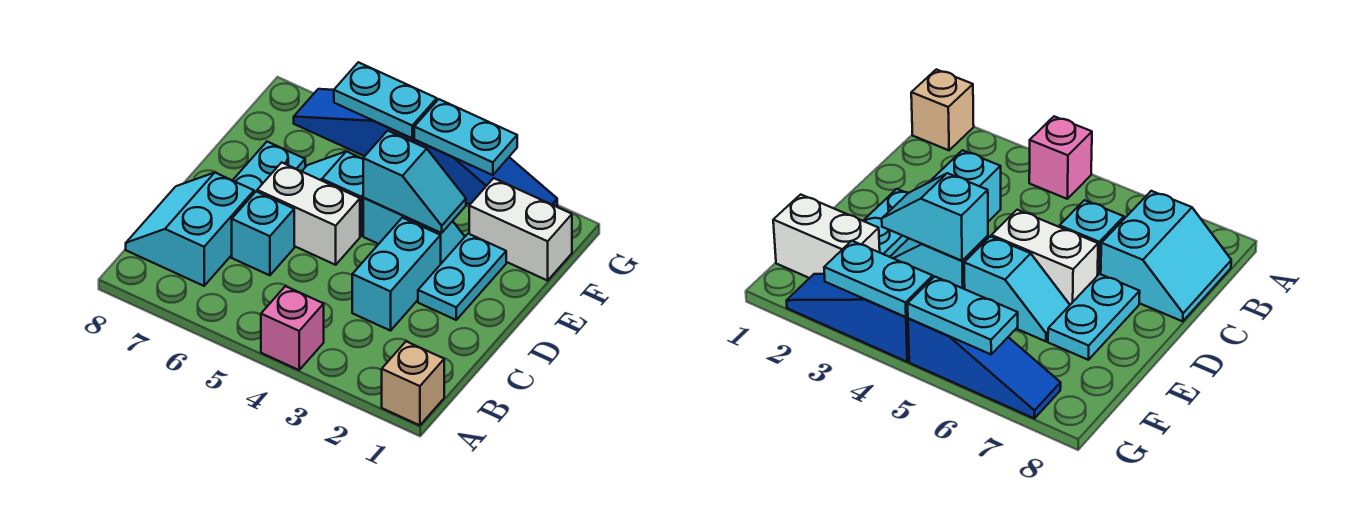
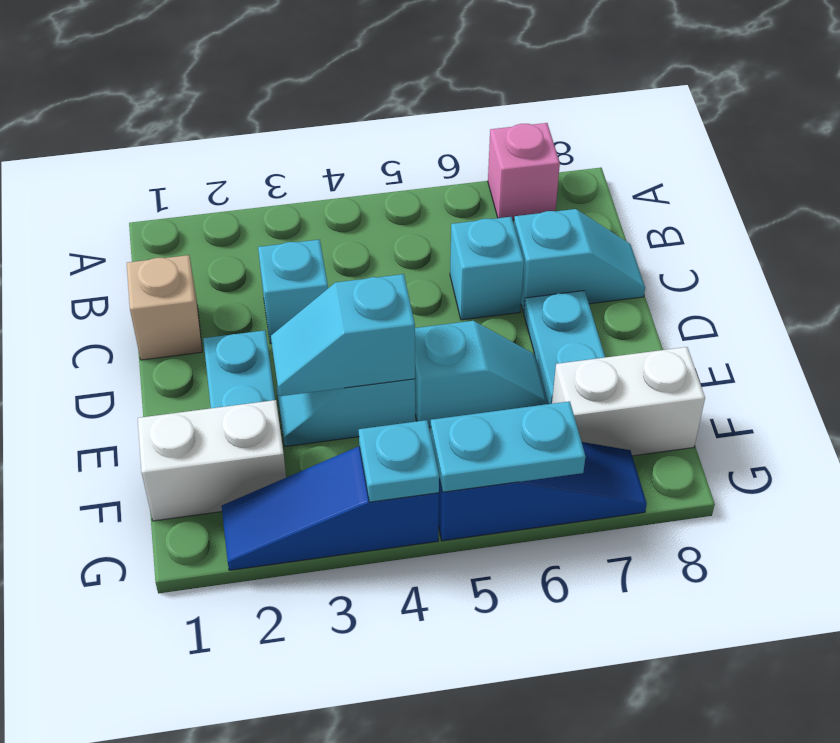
tan 1x1 brick [382,341,444,425] -> tan 1x1 brick moved to [127,255,202,360]
pink 1x1 brick [261,286,324,370] -> pink 1x1 brick moved to [488,123,560,220]
cyan 2x2 slope [126,173,254,286] -> cyan 1x2 slope [514,209,645,312]
cyan 1x2 brick [352,218,441,331] -> cyan 1x1 brick [258,240,328,344]
white 1x2 brick [257,162,360,265] -> white 1x2 brick moved to [552,347,705,456]
cyan 1x2 plate [414,99,517,175] -> cyan 1x1 plate [359,420,439,502]

